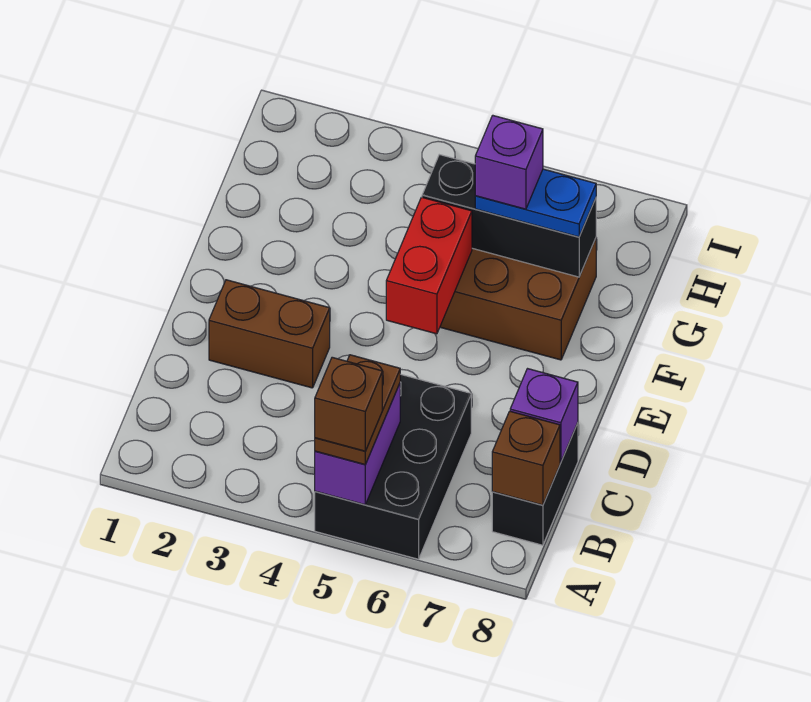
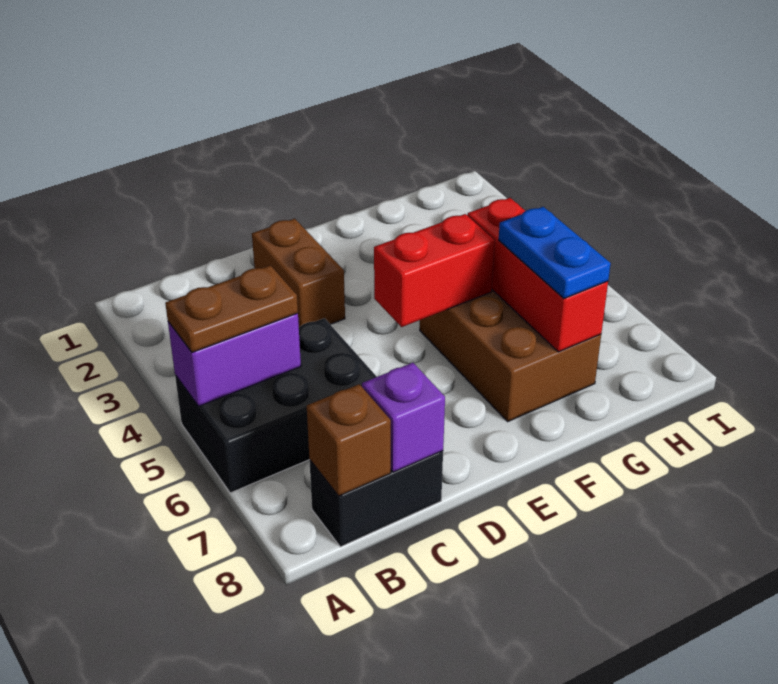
brown 1x1 brick [315,357,382,451] -> none
black 1x3 brick [422,155,596,277] -> red 1x3 brick [467,198,608,352]
purple 1x1 brick [475,115,543,209] -> none

